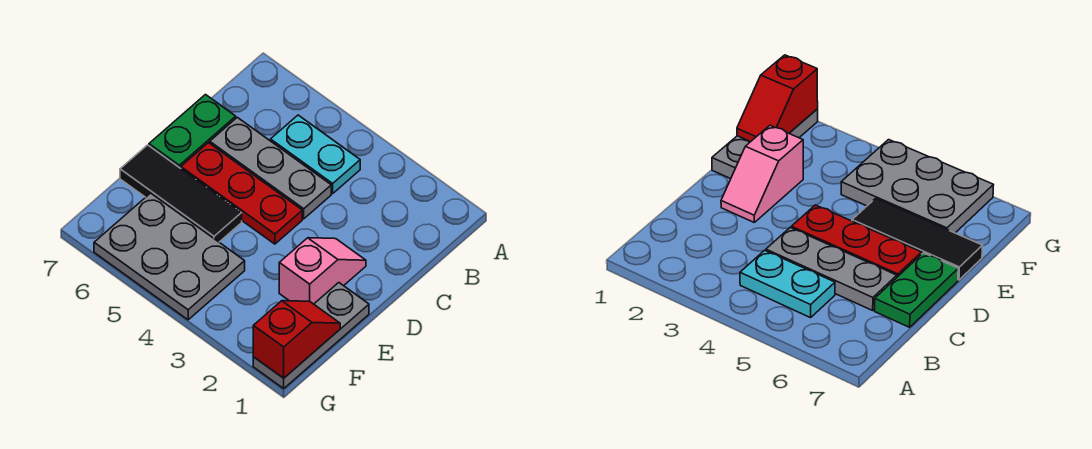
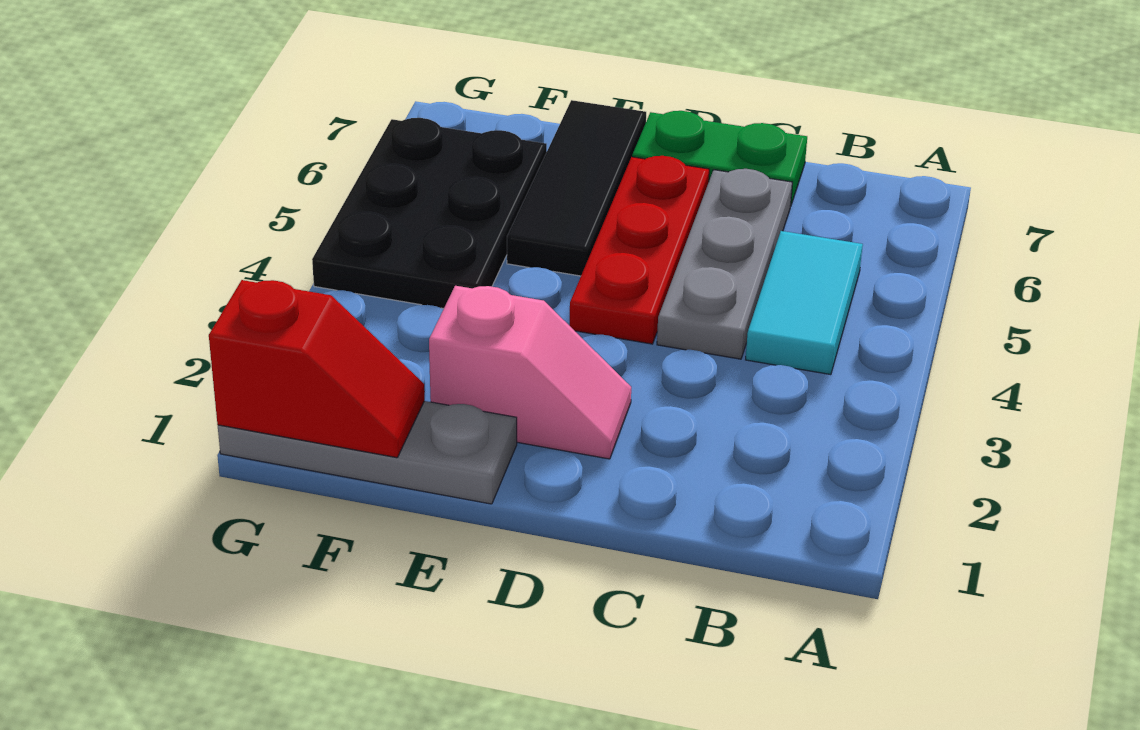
cyan 1x2 plate [271,115,360,193] -> cyan 1x2 tile [746,231,863,375]
grey 2x3 plate [94,193,245,320] -> black 2x3 plate [312,118,547,309]

